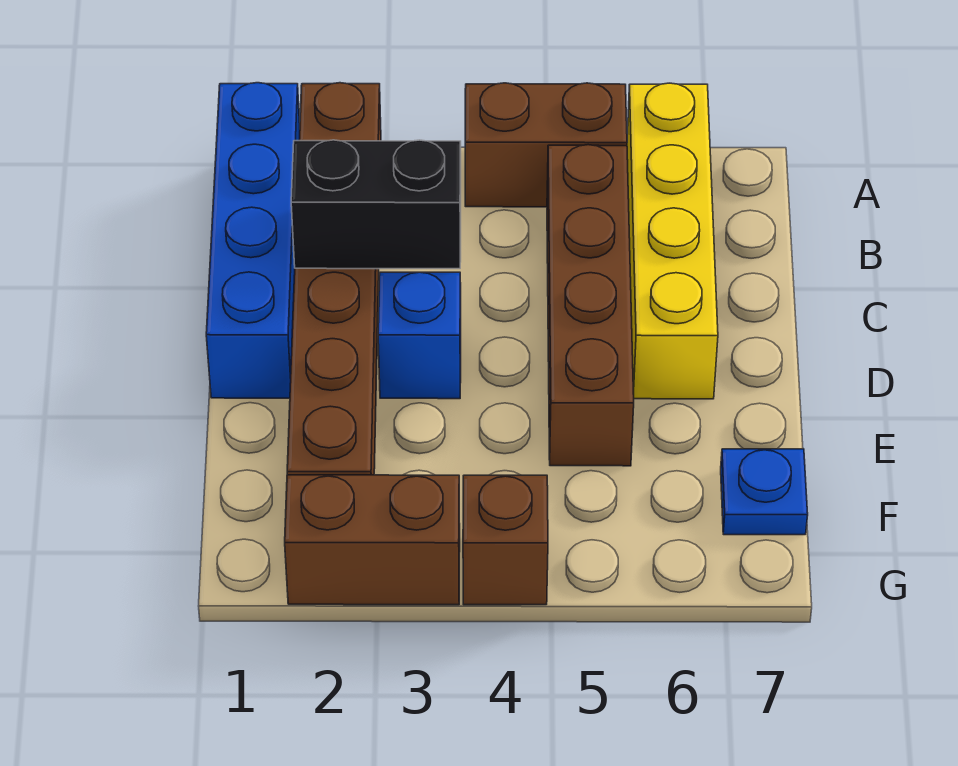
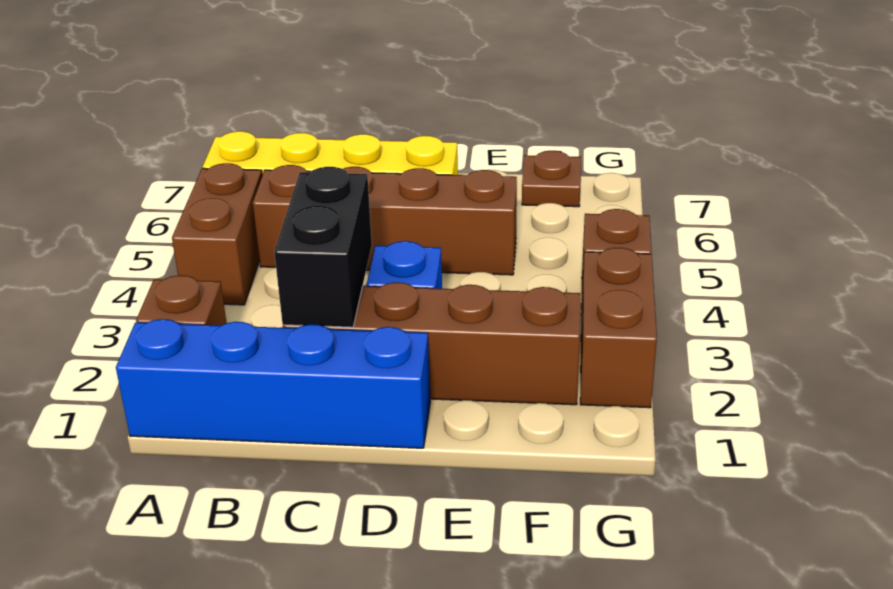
blue 1x1 plate [721,449,808,535] -> brown 1x1 plate [522,151,581,207]

